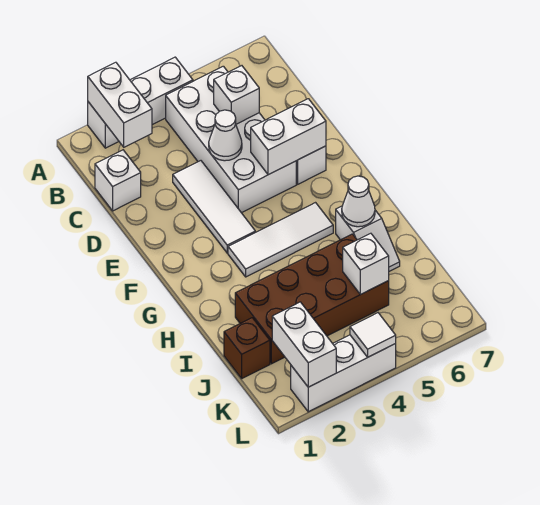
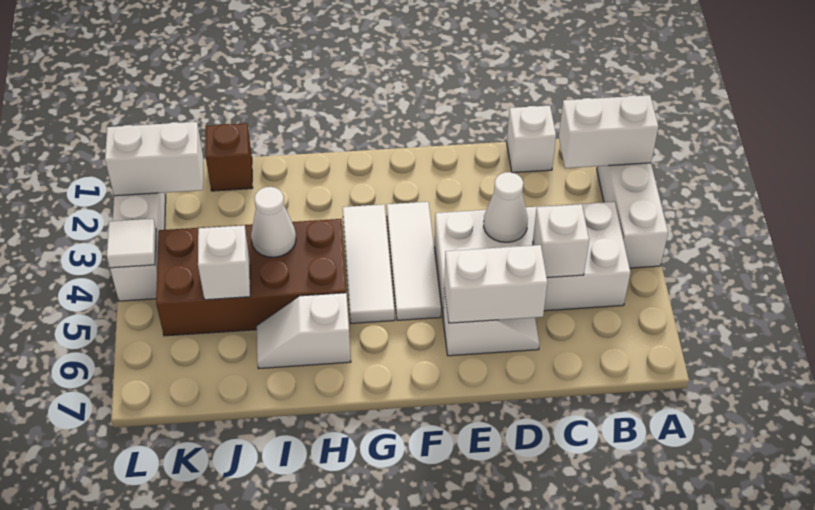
white 1x3 tile [173,161,255,253] -> white 1x3 tile turned to [387,202,441,320]
white 1x2 brick [251,99,326,175] -> white 1x2 brick turned to [444,245,547,323]
white 1x1 cone [342,176,375,227] -> white 1x1 cone moved to [251,187,296,257]
brown 2x4 brick [235,234,389,364] -> brown 2x4 brick turned to [156,219,346,336]

